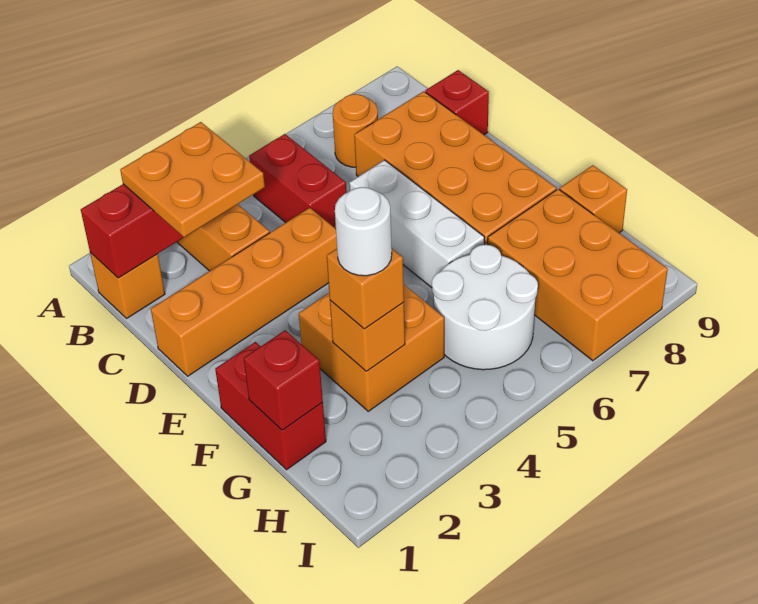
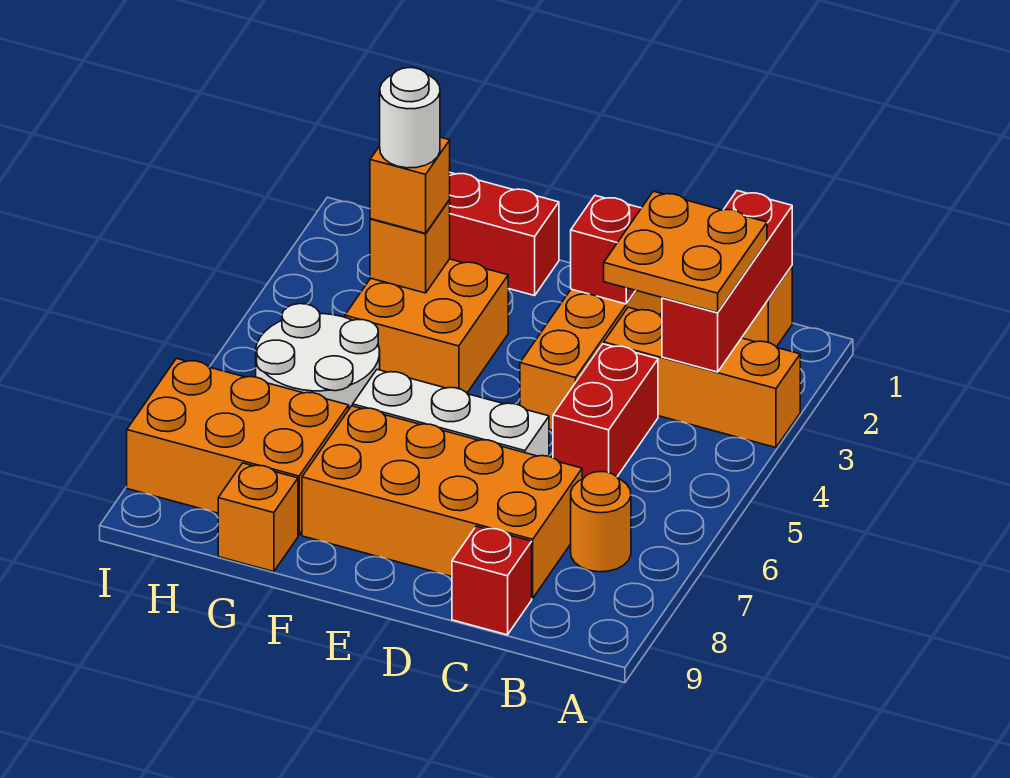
red 1x2 brick [249,134,347,229] -> red 1x2 brick turned to [553,344,658,479]
red 1x1 brick [244,330,323,430] -> red 1x1 brick moved to [571,196,641,304]

